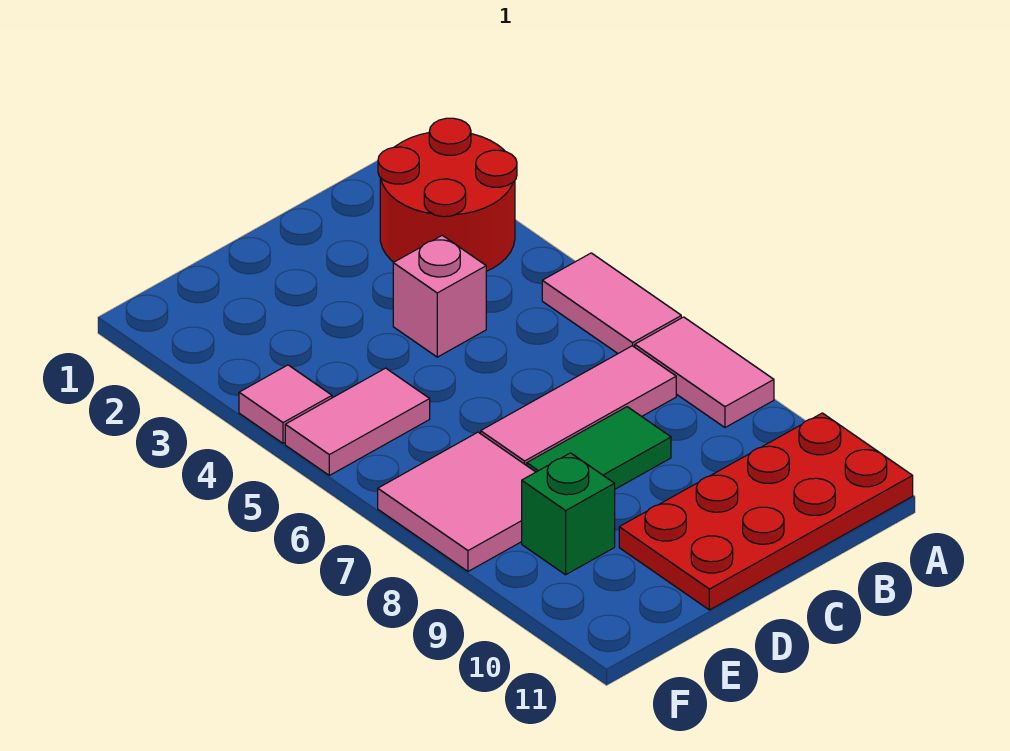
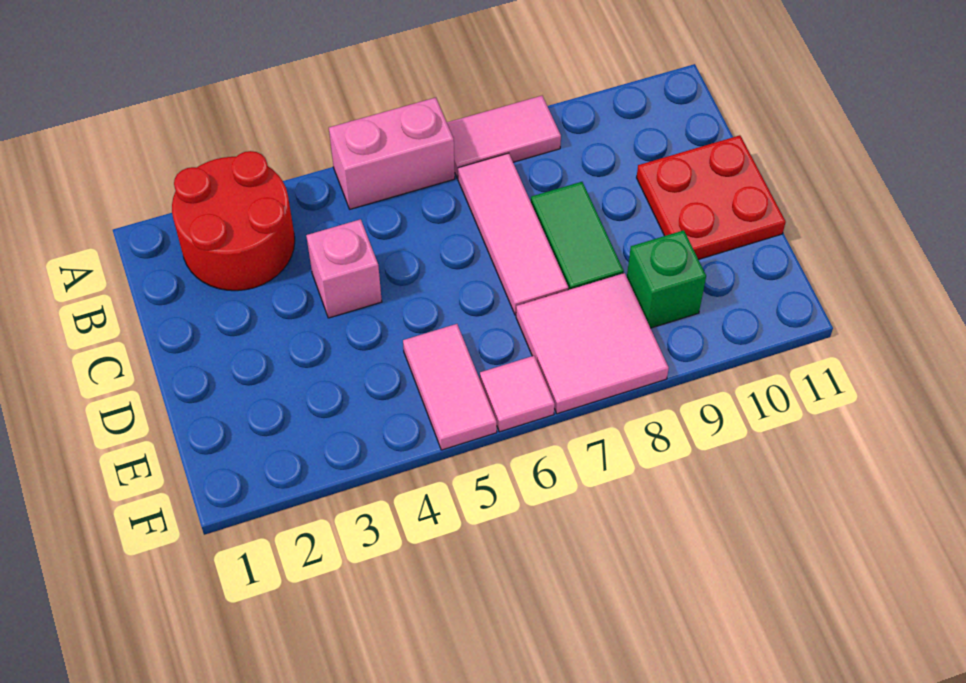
pink 1x2 tile [542,253,681,353] -> pink 1x2 brick [329,98,455,209]
red 2x4 plate [619,413,913,610] -> red 2x2 plate [637,135,786,260]
pink 1x1 tile [239,365,332,443] -> pink 1x1 tile moved to [480,356,555,432]

